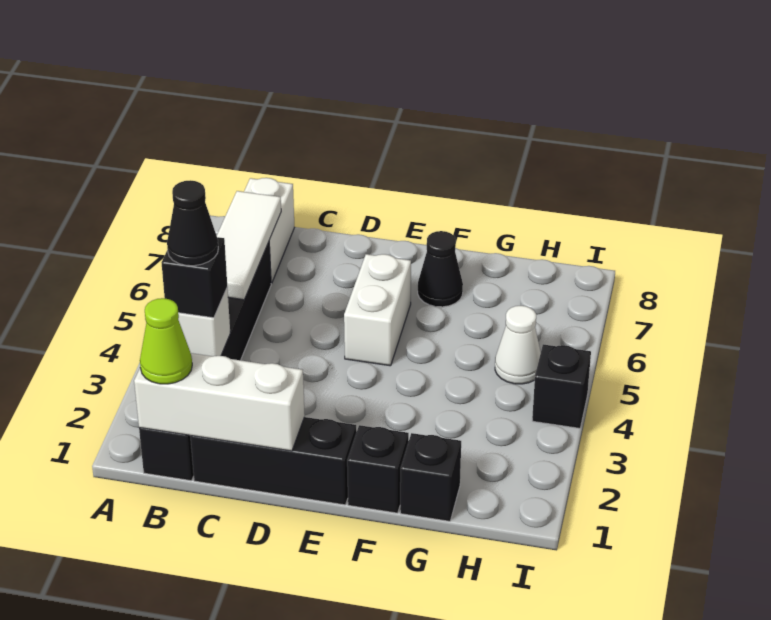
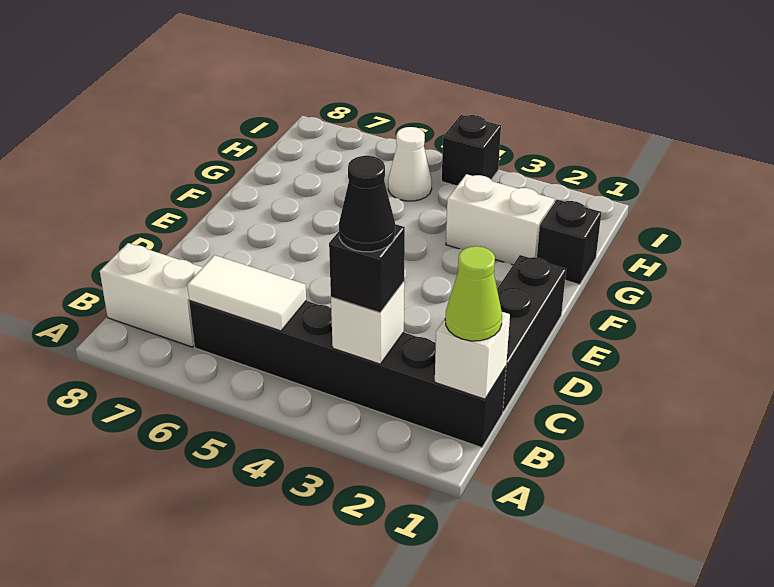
white 1x3 brick [134,353,305,451] -> white 1x1 brick [435,312,510,399]
white 1x3 tile [217,191,281,300] -> white 1x2 tile [187,255,306,331]
white 1x2 brick [344,254,411,366] -> white 1x2 brick moved to [446,174,555,265]
black 1x1 brick [347,425,409,513] -> none
black 1x1 cone [418,231,463,307] -> none

